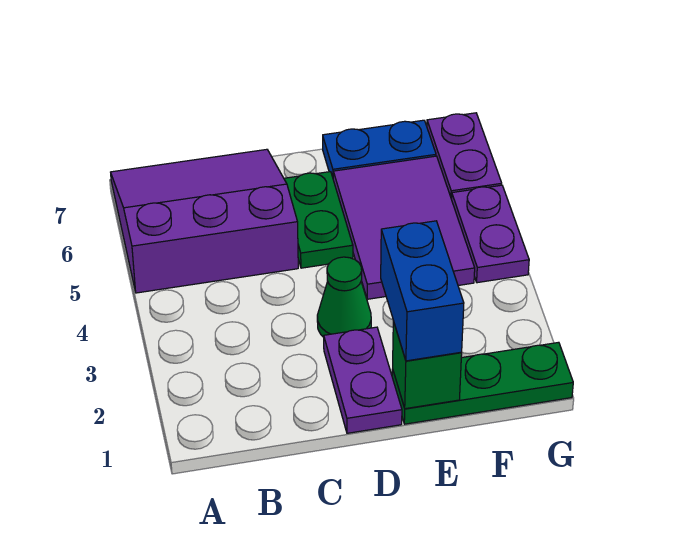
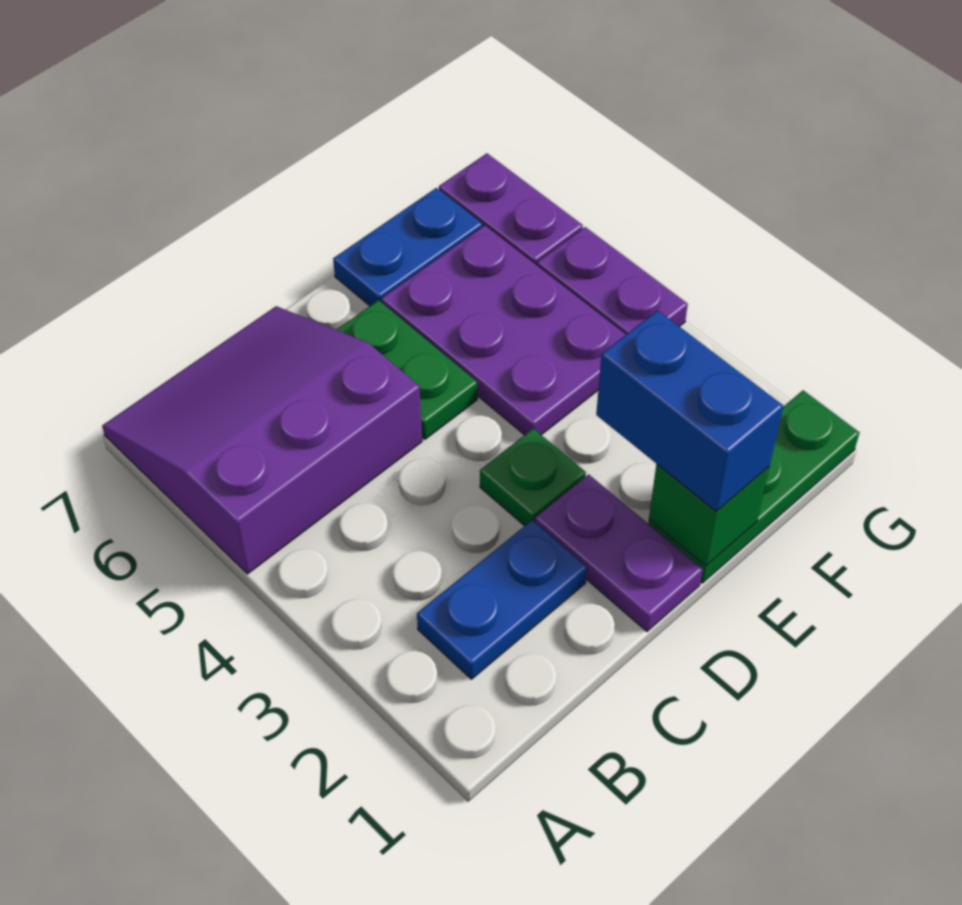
none -> blue 1x2 plate [417,520,587,679]
green 1x1 cone [317,257,371,337] -> green 1x1 plate [480,429,586,526]
purple 2x3 tile [333,156,475,299] -> purple 2x3 plate [381,225,626,435]

